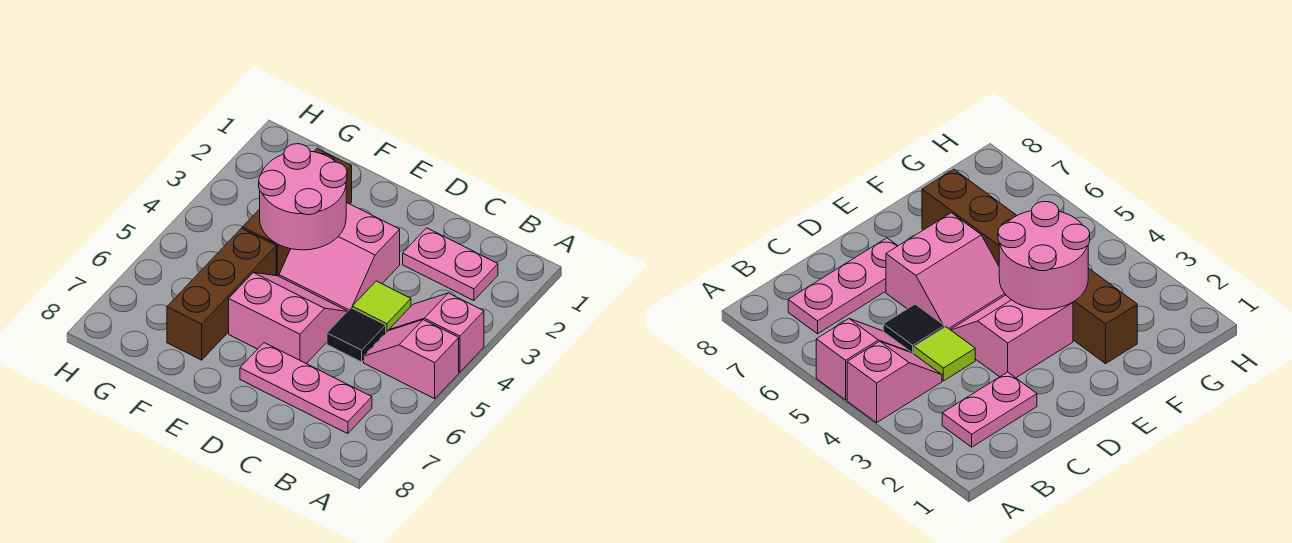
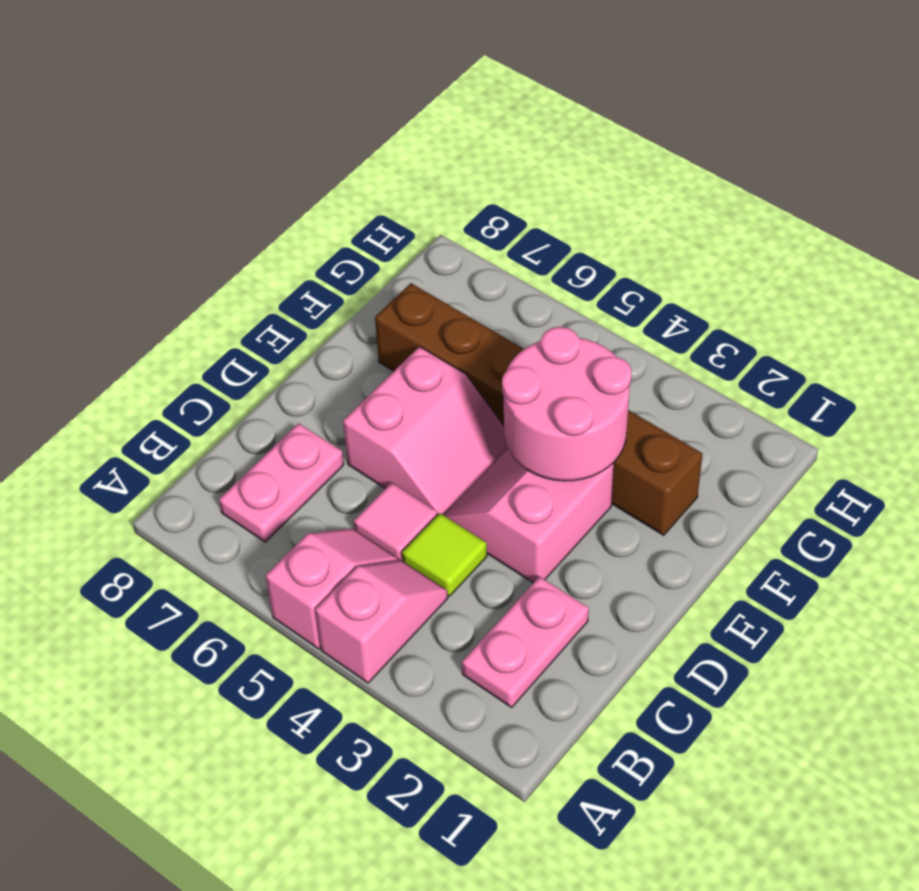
pink 1x3 plate [240,343,372,434] -> pink 1x2 plate [219,423,344,542]
black 1x1 tile [327,308,386,362] -> pink 1x1 tile [354,483,438,561]

